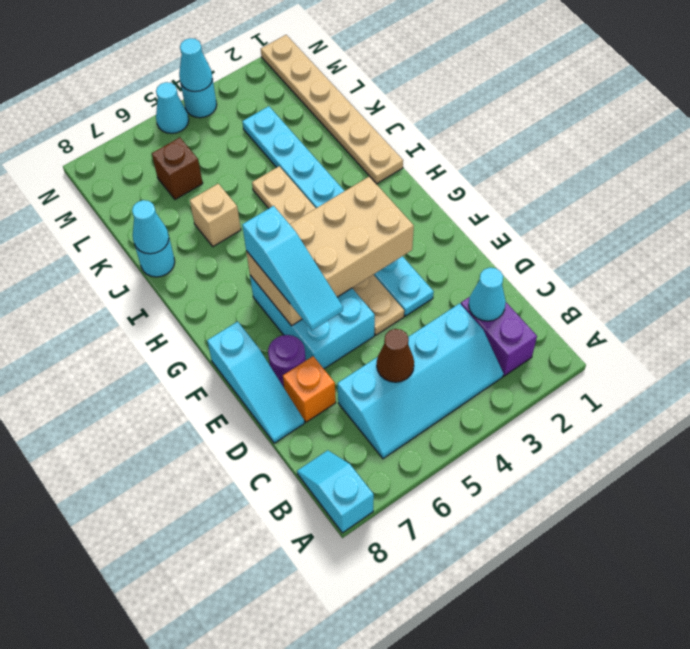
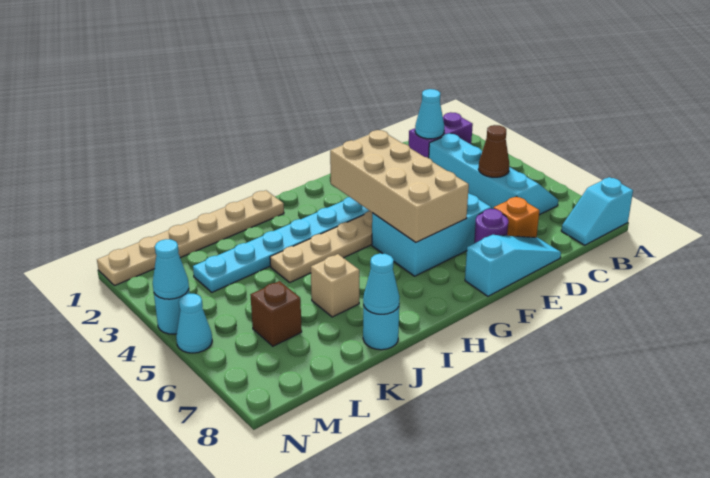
cyan 1x3 slope [242,206,343,330] -> none

